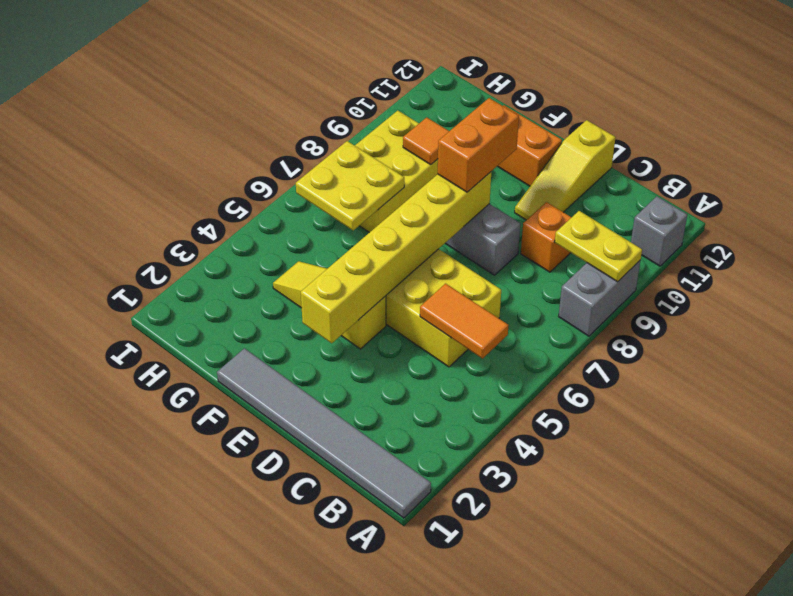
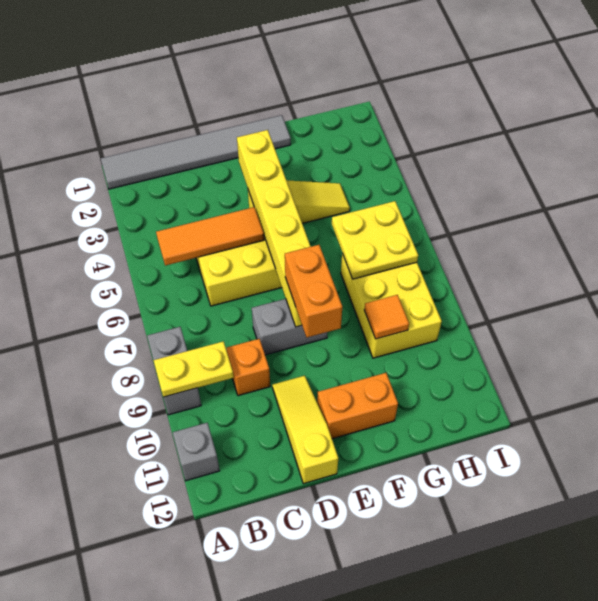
orange 1x2 tile [420,284,509,359] -> orange 1x3 tile [156,207,264,266]

